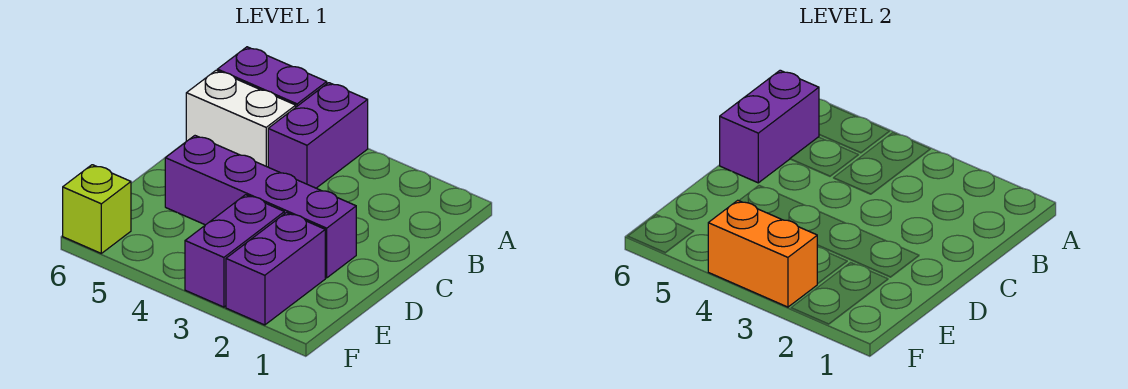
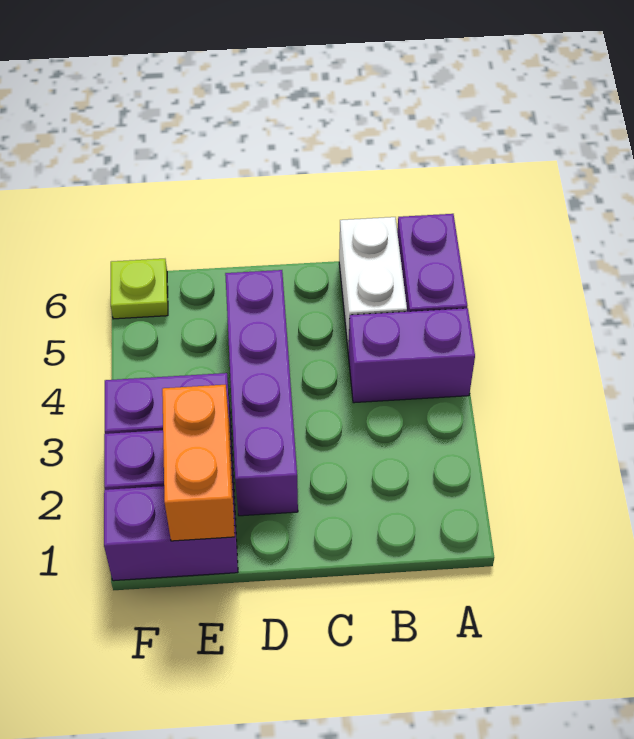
purple 1x2 brick [720,70,819,183] -> purple 1x2 brick moved to [104,486,238,581]
orange 1x2 brick [708,200,817,307] -> orange 1x2 brick moved to [162,385,235,541]
lime 1x1 brick [63,165,131,253] -> lime 1x1 plate [111,259,168,319]

